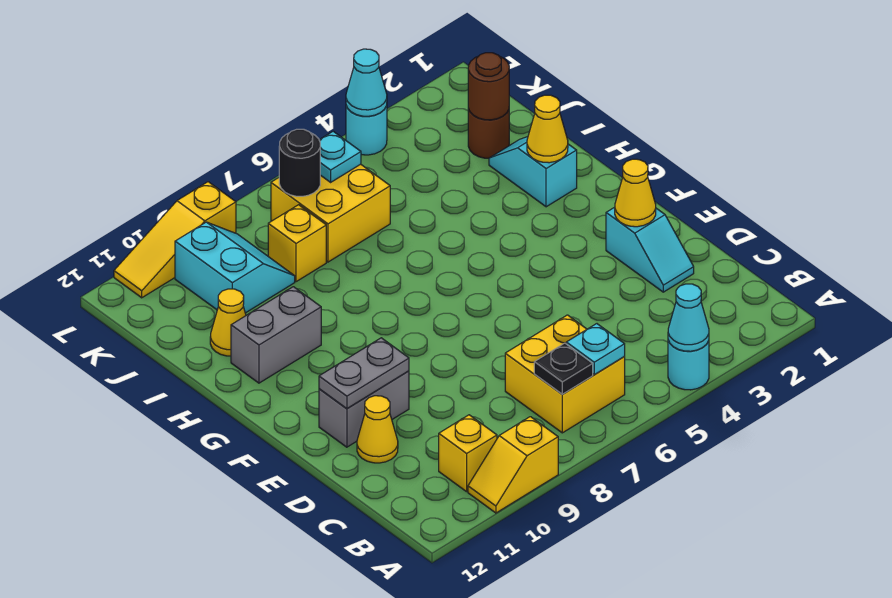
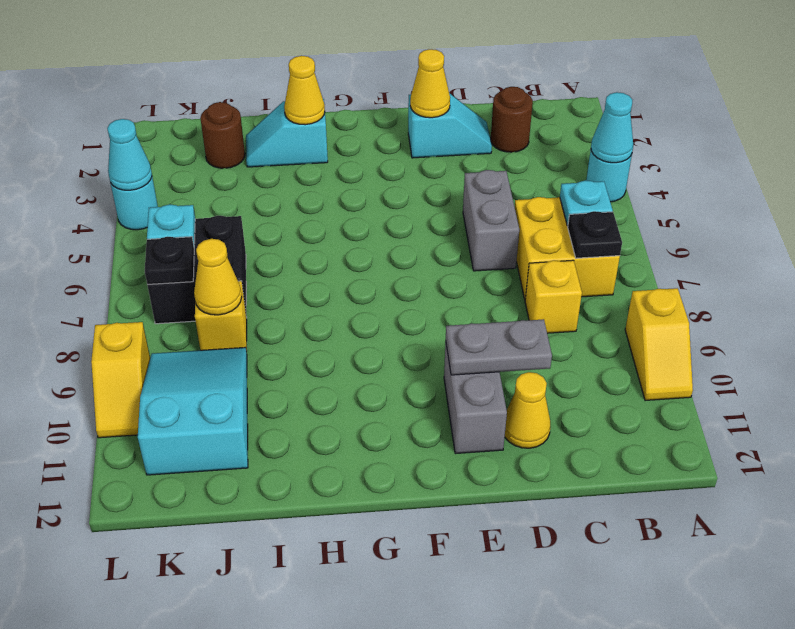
yellow 1x1 brick [439,415,497,492] -> yellow 1x1 brick moved to [525,260,582,333]
grey 1x2 plate [319,338,409,409] -> grey 1x2 plate turned to [446,319,552,375]
grey 1x2 brick [231,287,321,383] -> grey 1x2 brick moved to [463,170,519,271]
yellow 1x1 cone [210,289,246,356] -> yellow 1x1 cone moved to [194,239,242,315]
brown 1x1 round brick [468,53,509,120] -> brown 1x1 round brick moved to [491,87,533,152]
yellow 2x2 brick [271,164,390,262] -> black 2x2 brick [147,216,246,324]
cyan 2x2 slope [175,222,295,313] -> cyan 2x3 slope [138,347,248,475]
black 1x1 round brick [279,129,320,196] -> black 1x1 plate [145,237,194,284]
yellow 1x3 slope [114,182,236,298] -> yellow 1x2 slope [91,322,150,438]

